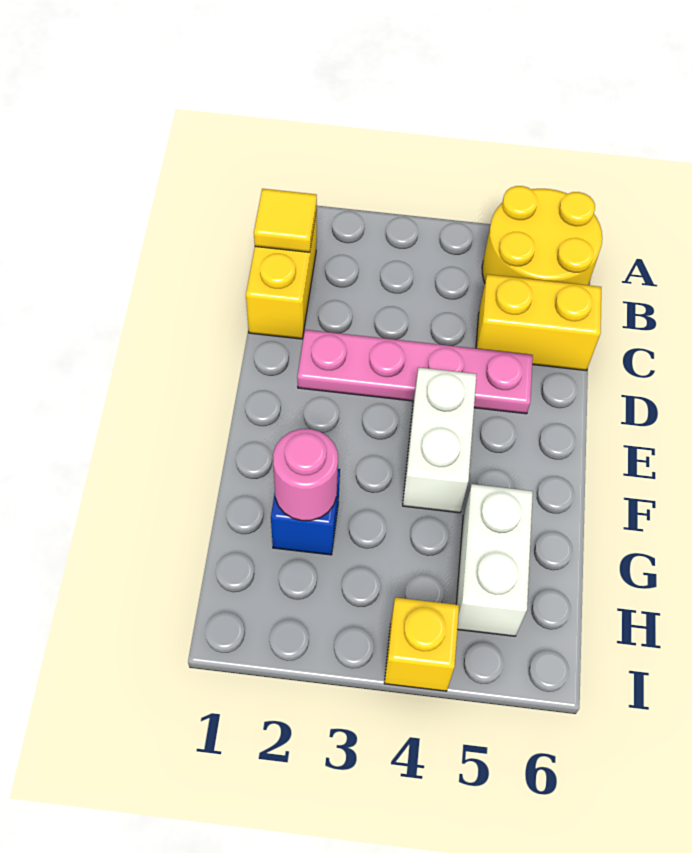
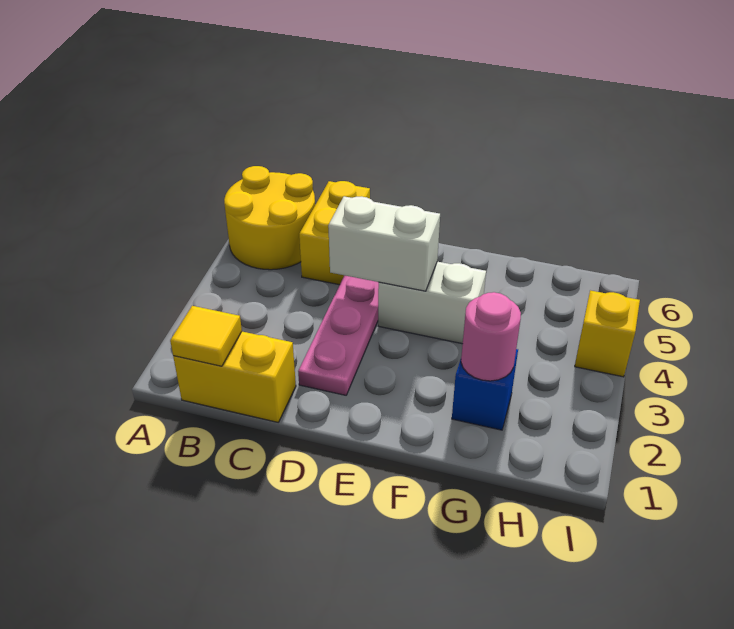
white 1x2 brick [456,484,533,636] -> white 1x2 brick moved to [328,196,440,291]

